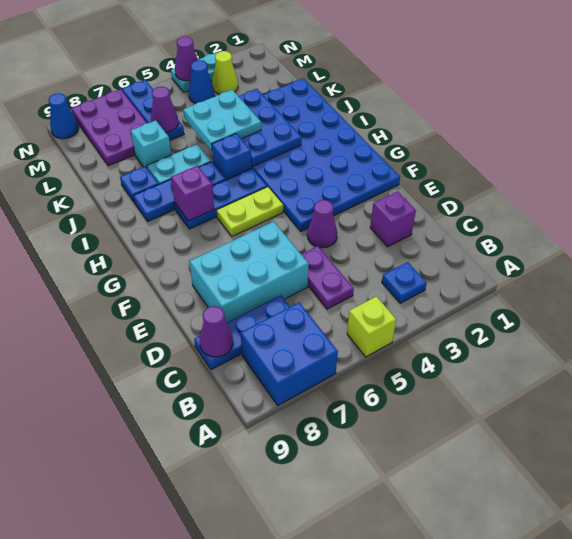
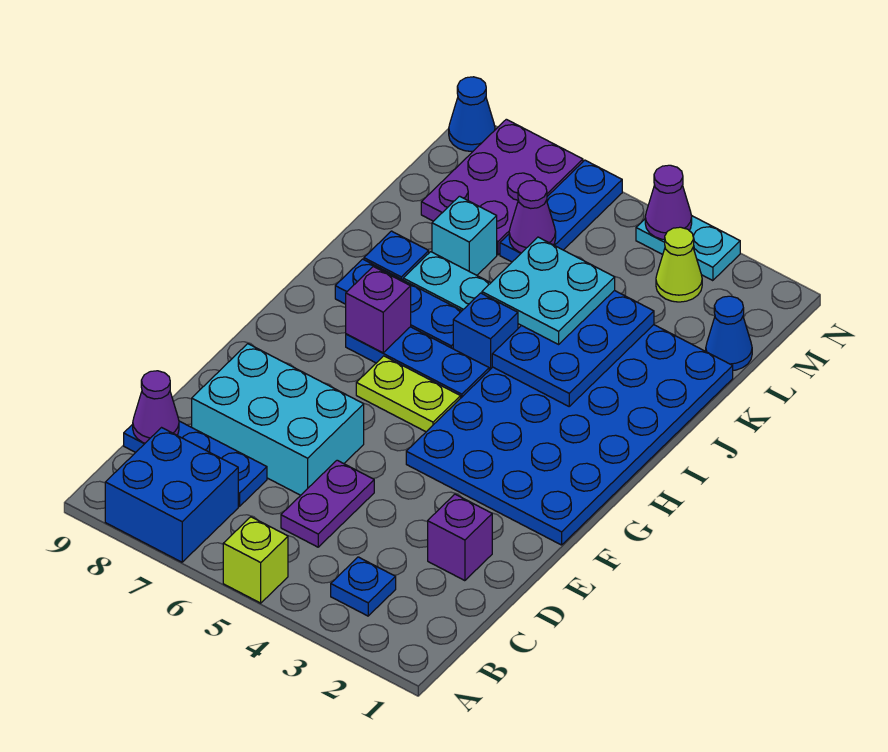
purple 1x1 cone [307,200,337,248] -> none
blue 1x1 cone [189,60,215,104] -> blue 1x1 cone moved to [706,296,752,370]

